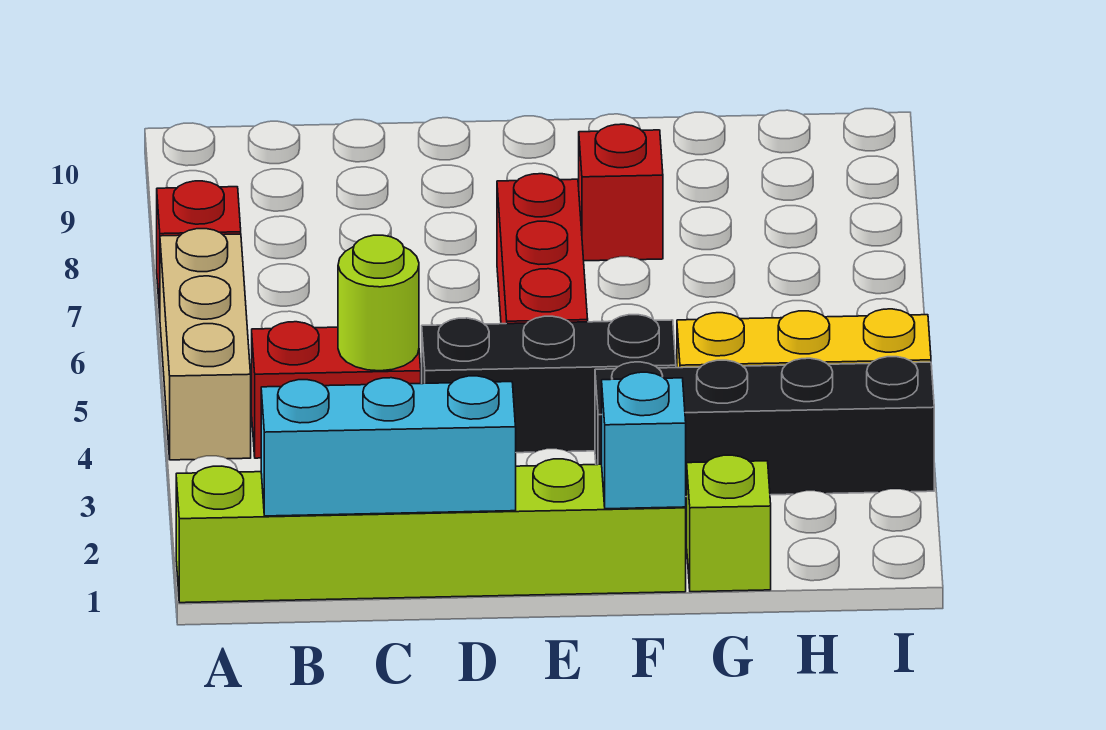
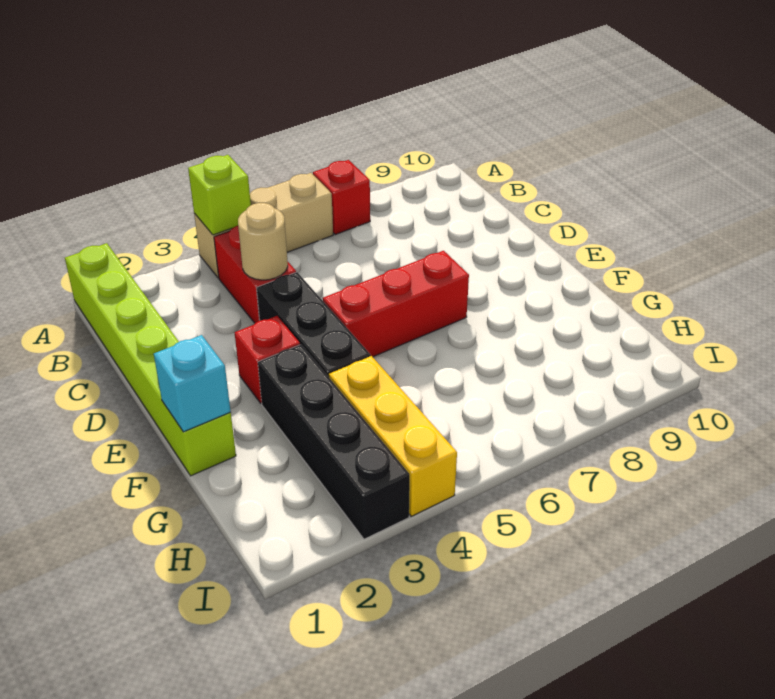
cyan 1x3 brick [261,376,516,516] -> none
lime 1x1 round brick [338,235,419,371] -> tan 1x1 round brick [238,203,288,280]
red 1x1 brick [579,124,663,261] -> red 1x1 brick moved to [235,316,300,404]
lime 1x1 brick [687,455,771,592] -> lime 1x1 brick moved to [188,155,251,235]

